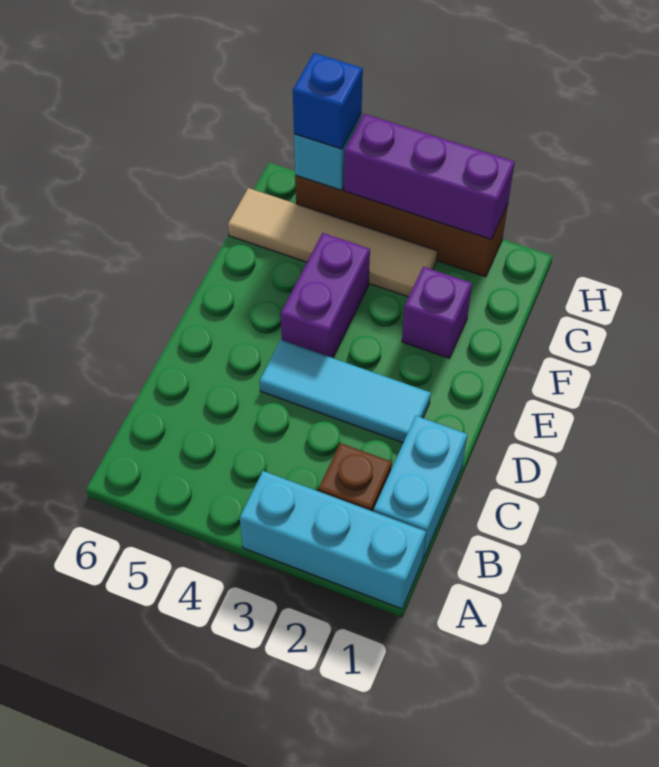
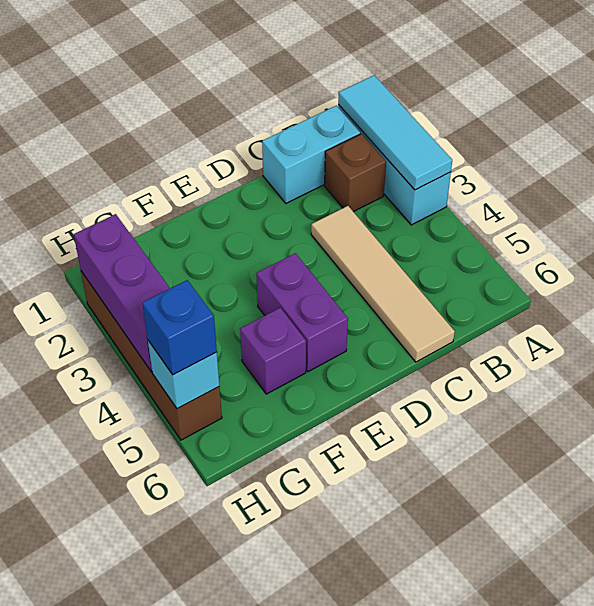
cyan 1x3 tile [260,340,431,443] -> cyan 1x3 tile moved to [338,75,452,190]
purple 1x2 brick [281,233,370,358] -> purple 1x2 brick turned to [256,253,348,372]
purple 1x1 brick [402,267,472,358] -> purple 1x1 brick moved to [240,308,306,394]
tan 1x4 tile [228,188,437,297] -> tan 1x4 tile moved to [311,206,455,362]

